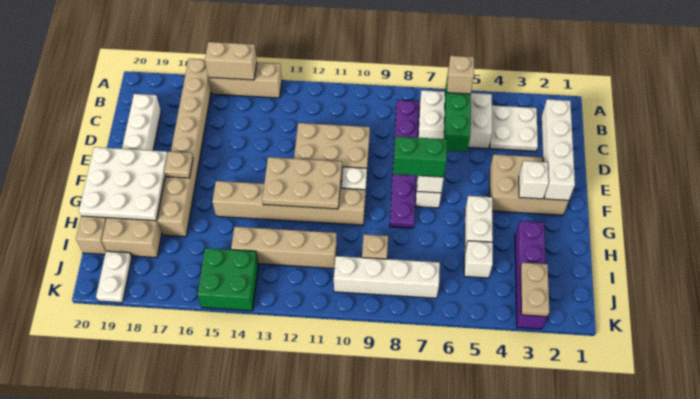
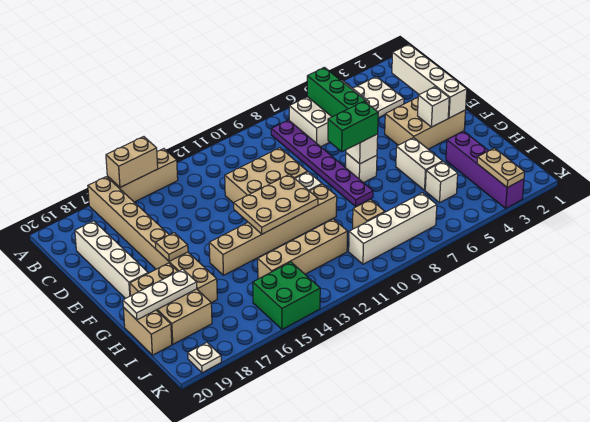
tan 1x1 brick [447,56,474,94] -> none
white 3x3 plate [79,147,168,221] -> white 1x3 plate [123,269,197,320]
white 1x2 plate [96,251,132,303] -> white 1x1 plate [188,342,221,373]

